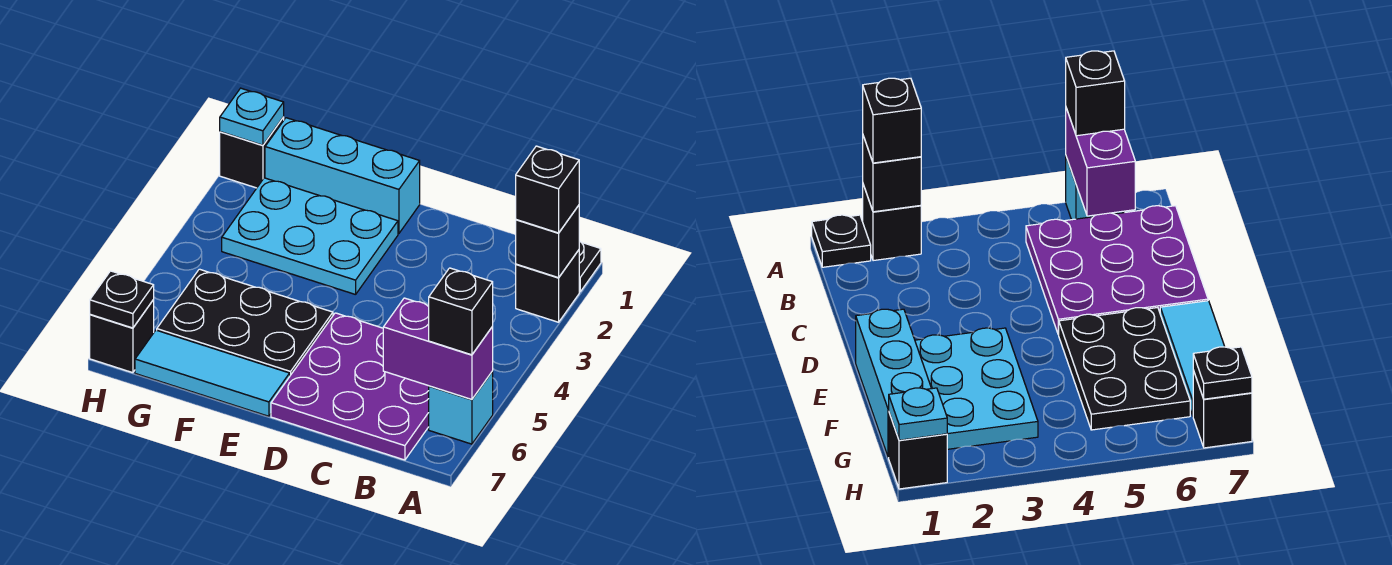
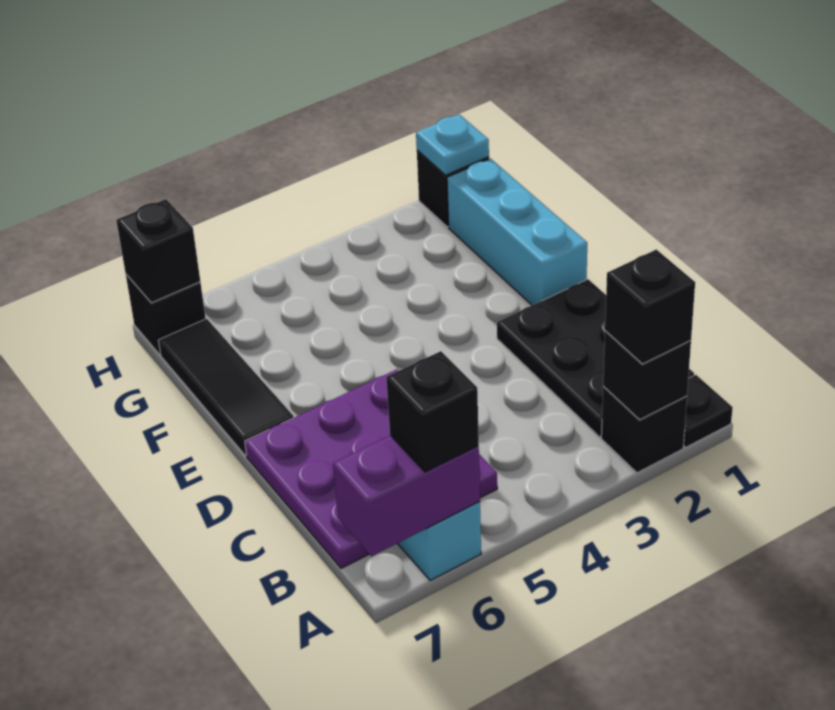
purple 1x2 brick [383,298,493,399] -> purple 1x2 brick turned to [333,435,480,556]
cyan 2x3 plate [222,178,398,295] -> none
black 2x3 plate [157,269,333,375] -> black 2x3 plate moved to [497,279,694,437]
cyan 1x3 tile [135,330,290,416] -> black 1x3 tile [158,319,294,456]
black 1x1 plate [90,271,154,328] -> black 1x1 brick [116,199,200,303]

